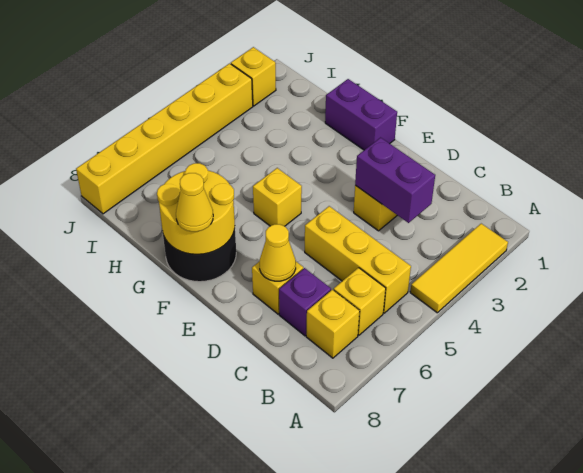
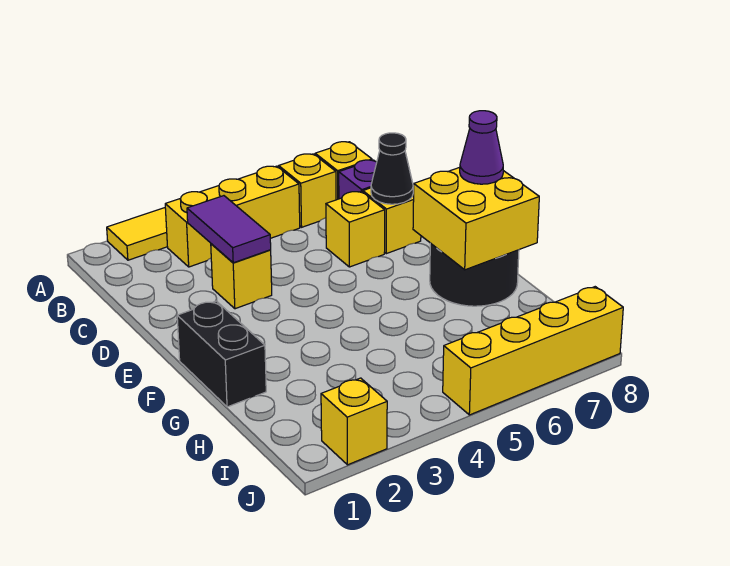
yellow 1x3 brick [305,206,411,313] -> yellow 1x3 brick turned to [165,166,300,267]
purple 1x2 brick [355,138,435,223] -> purple 1x2 tile [187,196,271,263]
yellow 1x1 cone [260,224,296,281] -> black 1x1 cone [371,133,413,204]
purple 1x2 brick [325,79,397,150] -> black 1x2 brick [177,301,266,407]
yellow 1x1 brick [253,168,302,226] -> yellow 1x1 brick moved to [326,191,385,267]
yellow 2x2 round brick [157,163,235,254] -> yellow 2x2 brick [413,167,539,270]
yellow 1x1 cone [176,173,213,232] -> purple 1x1 cone [460,111,503,184]
yellow 1x6 brick [76,63,253,214] -> yellow 1x4 brick [443,287,623,415]

